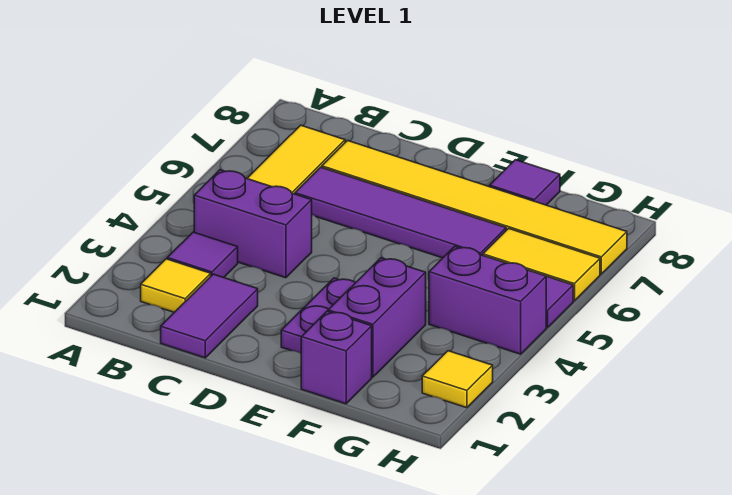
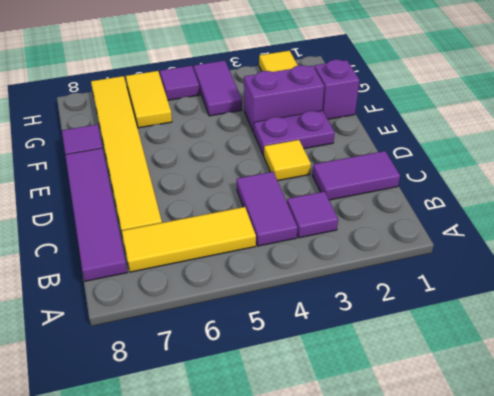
yellow 1x1 tile [141,259,211,312] -> yellow 1x1 tile moved to [264,140,311,181]
purple 1x2 brick [194,170,312,278] -> purple 1x2 tile [237,172,298,246]
purple 1x4 tile [295,167,506,258] -> purple 1x4 tile moved to [65,148,127,281]
purple 1x2 brick [429,246,546,354] -> purple 1x2 tile [194,61,242,116]

